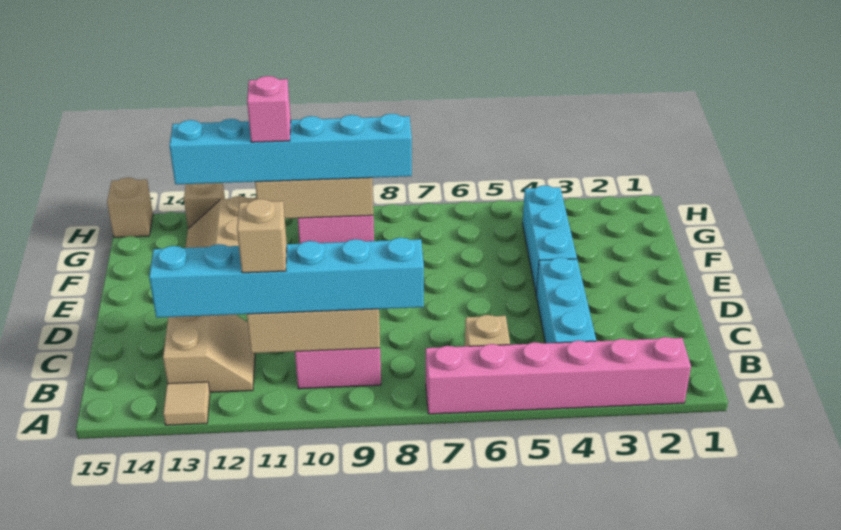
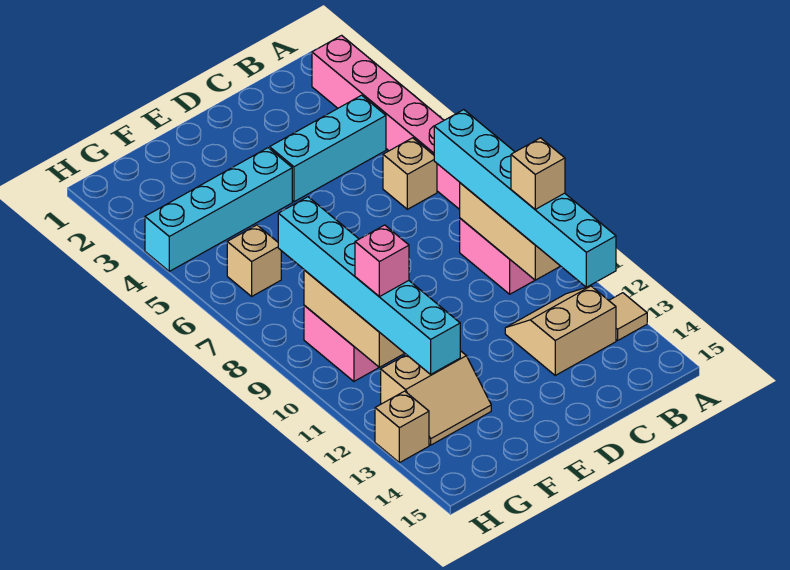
cyan 1x3 brick [523,185,577,295] -> cyan 1x4 brick [145,148,292,271]
tan 1x1 brick [107,177,153,237] -> tan 1x1 brick moved to [227,225,281,296]

